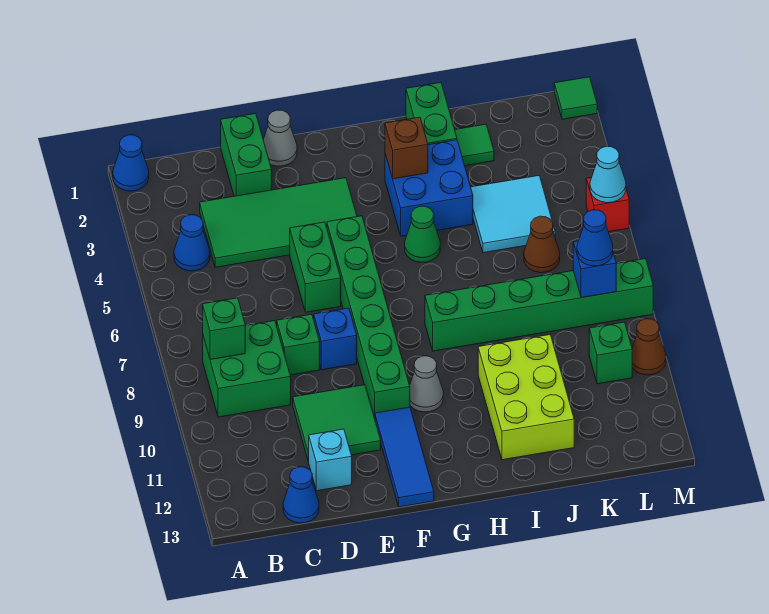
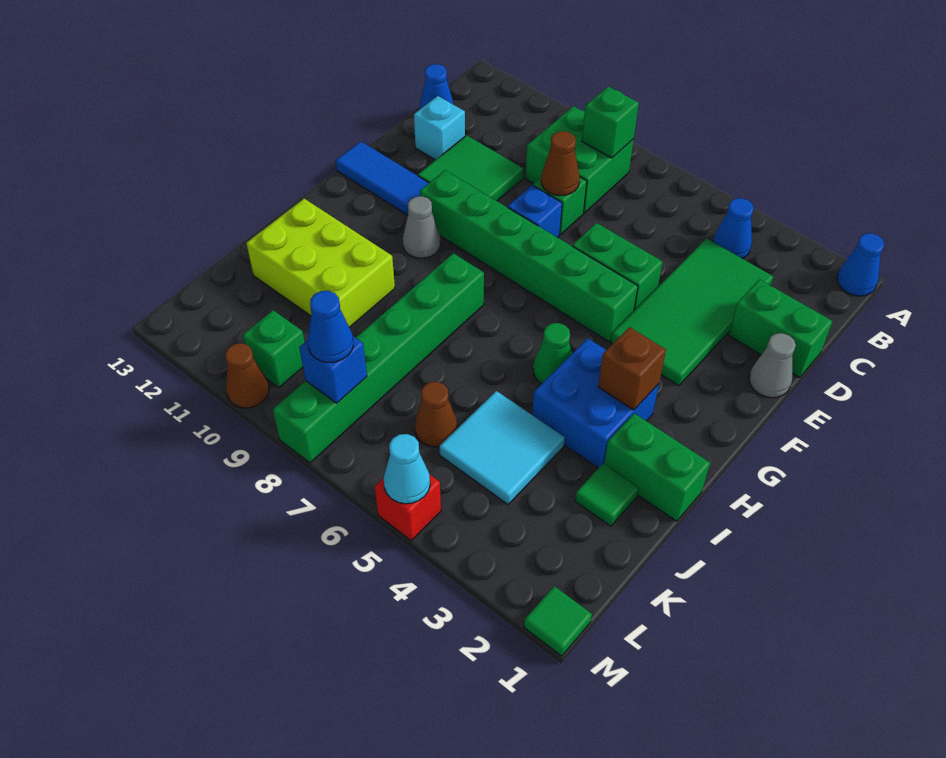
none -> brown 1x1 cone [541,131,580,196]

